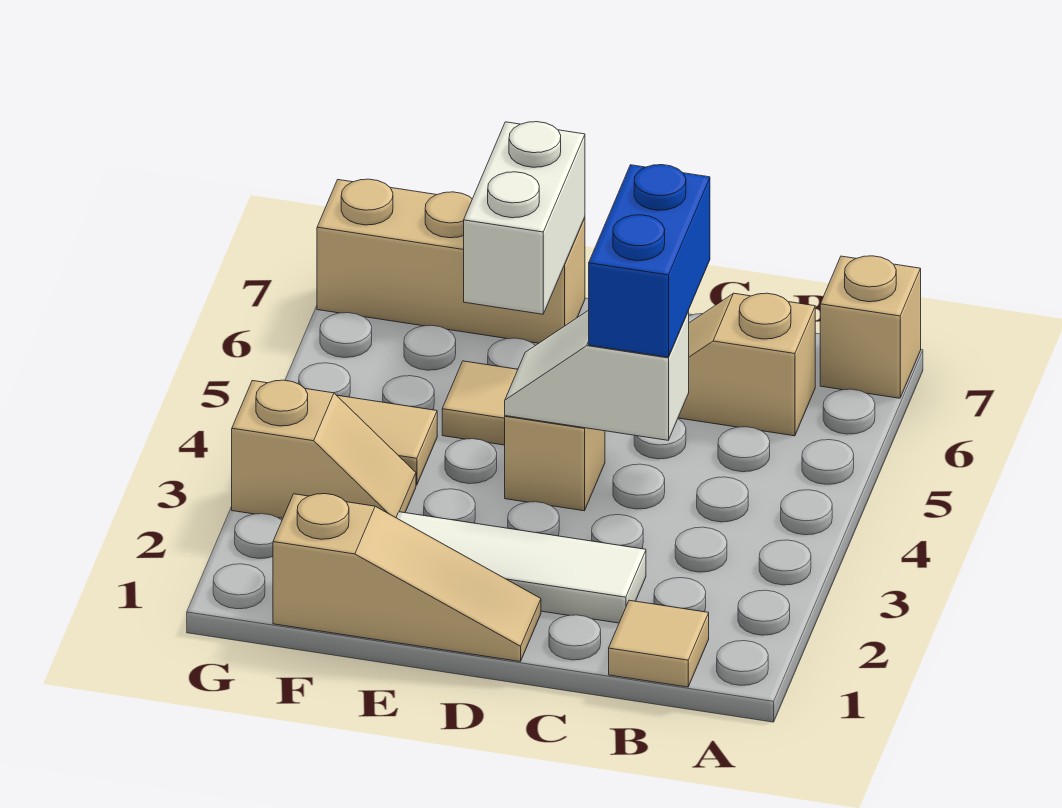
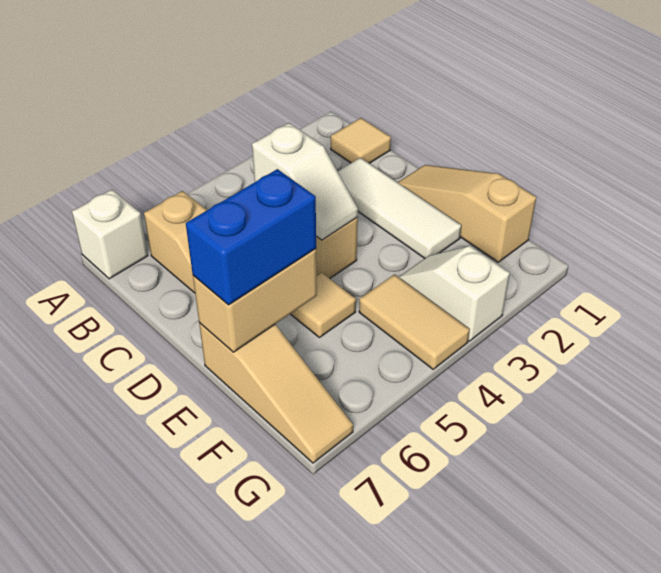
tan 1x1 brick [820,256,921,398] -> white 1x1 brick [72,190,148,279]
blue 1x2 brick [589,165,710,357] -> blue 1x2 brick moved to [186,169,316,305]
white 1x2 brick [464,122,585,314] -> tan 1x2 brick [193,249,317,352]
tan 1x3 brick [317,179,585,343] -> tan 1x3 slope [199,323,353,463]
tan 1x2 slope [232,380,416,518] -> white 1x2 slope [399,246,510,341]

